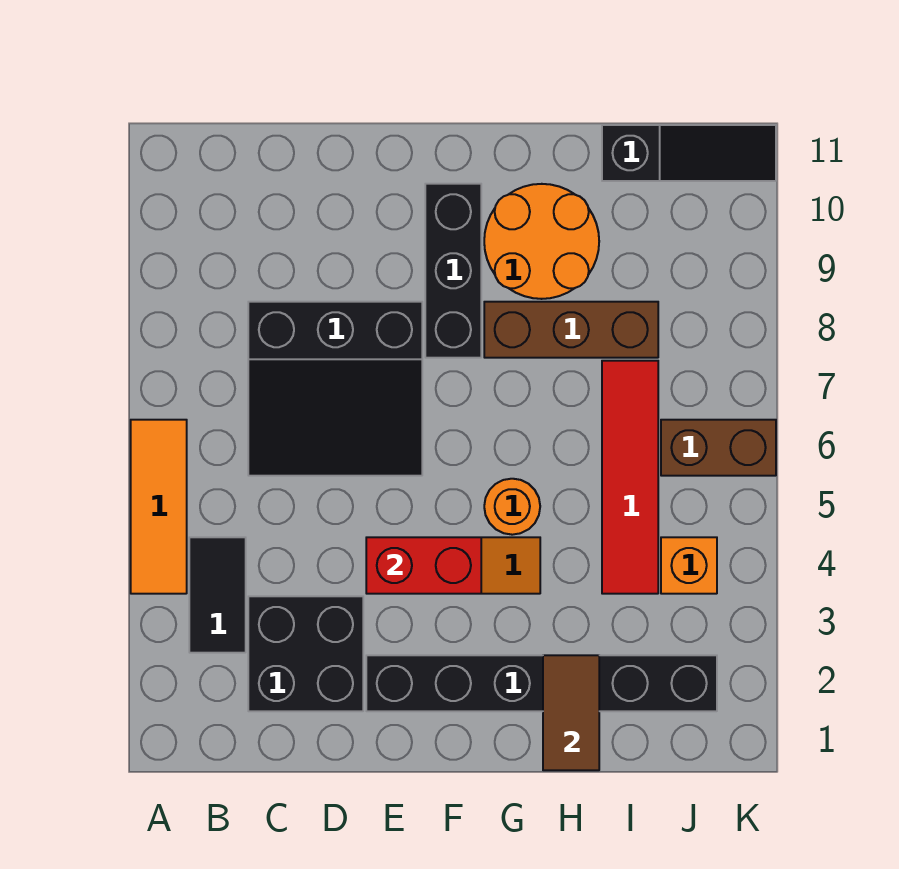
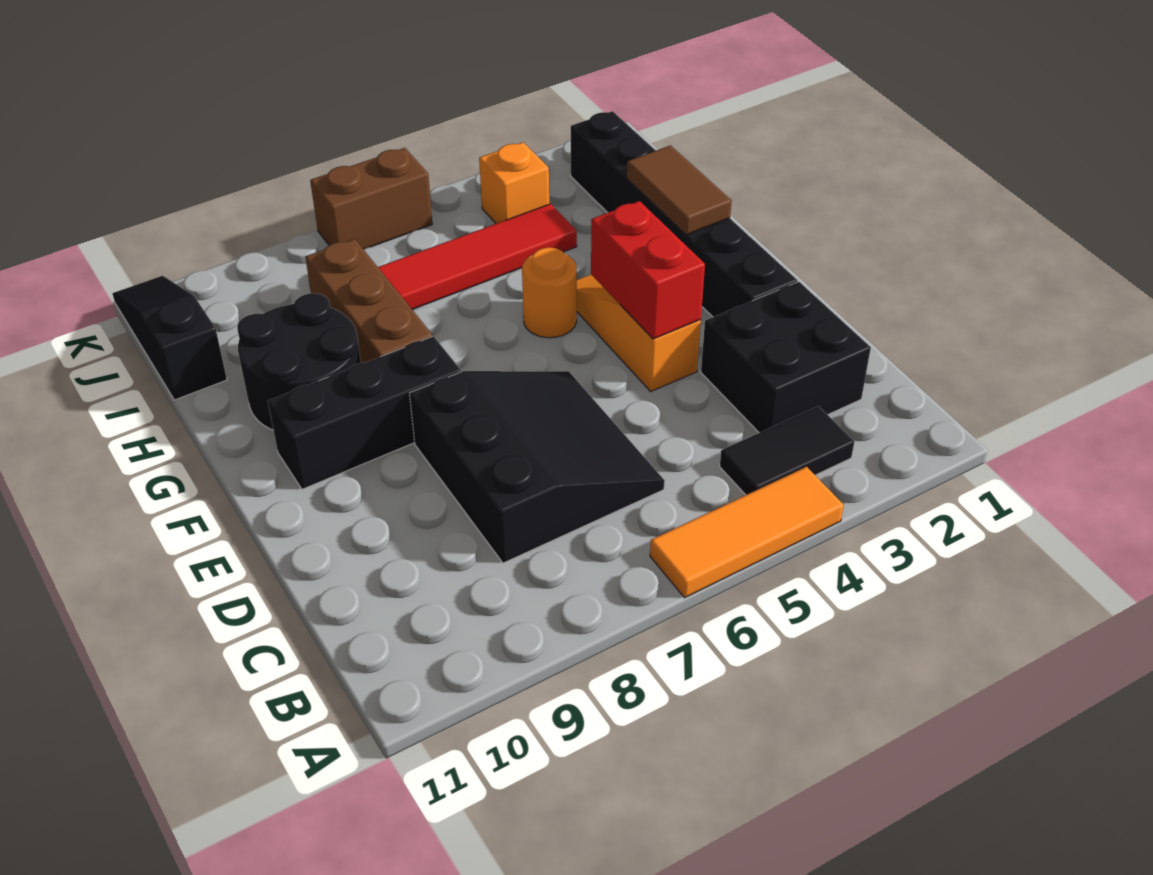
orange 2x2 round brick [484,184,599,299] -> black 2x2 round brick [237,293,361,430]
brown 1x2 tile [543,655,599,770] -> brown 1x2 tile turned to [627,146,732,235]
brown 1x2 brick [661,420,776,476] -> brown 1x2 brick turned to [310,148,432,249]

